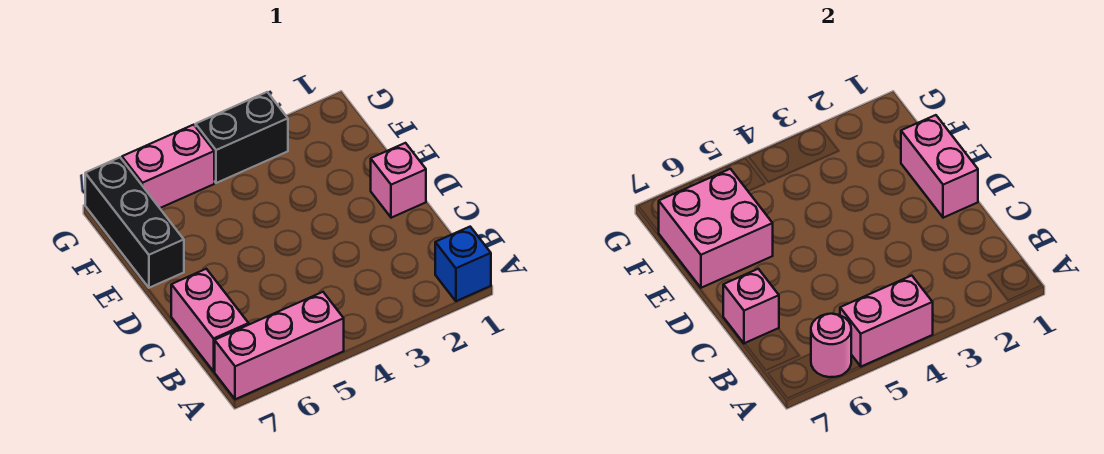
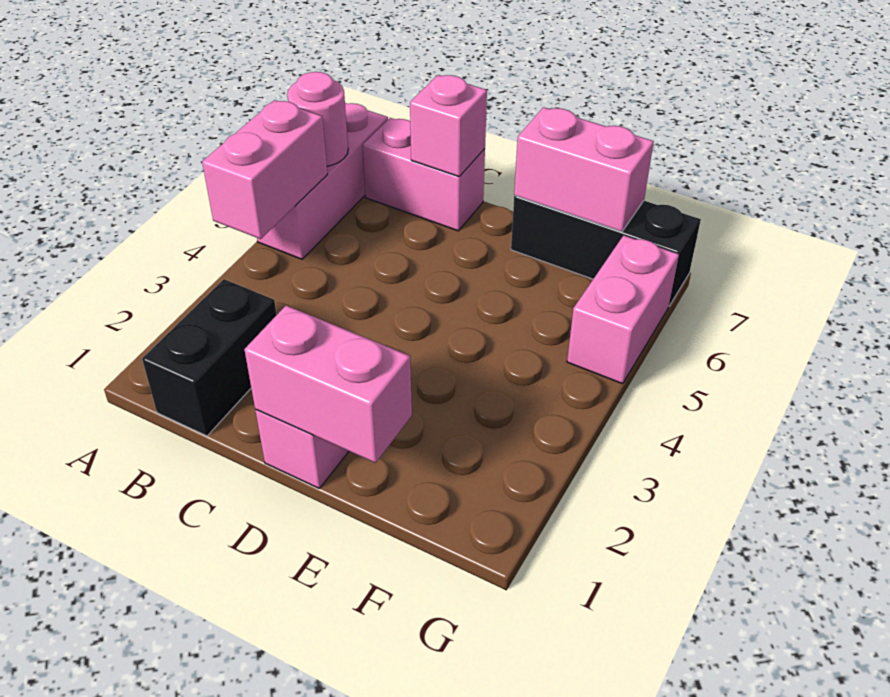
blue 1x1 brick [435,227,491,301] -> none
pink 2x2 brick [659,169,773,288] -> pink 1x2 brick [514,107,654,232]
black 1x2 brick [196,92,288,183] -> black 1x2 brick moved to [142,279,277,436]

